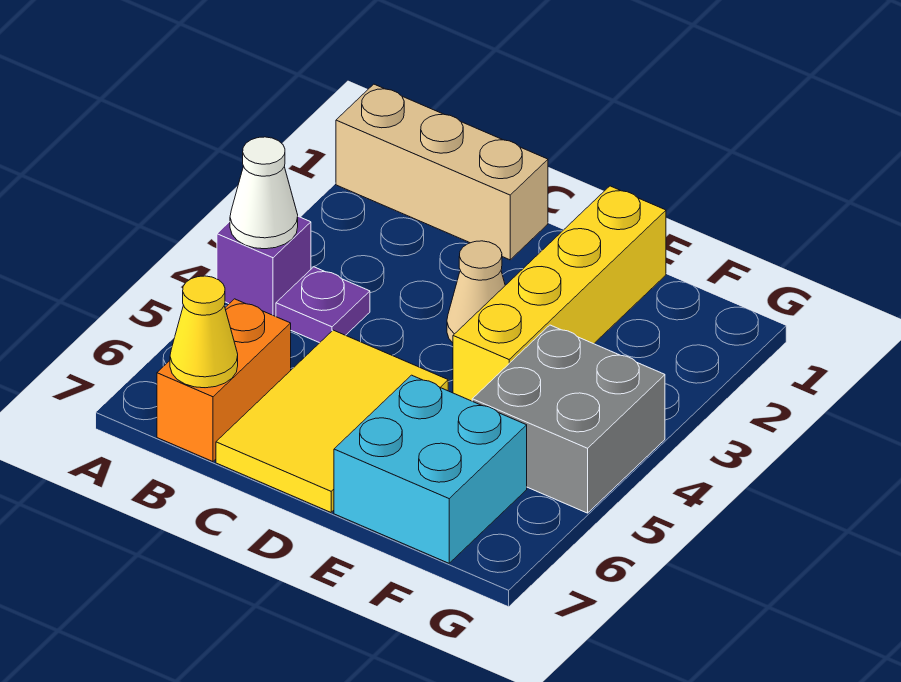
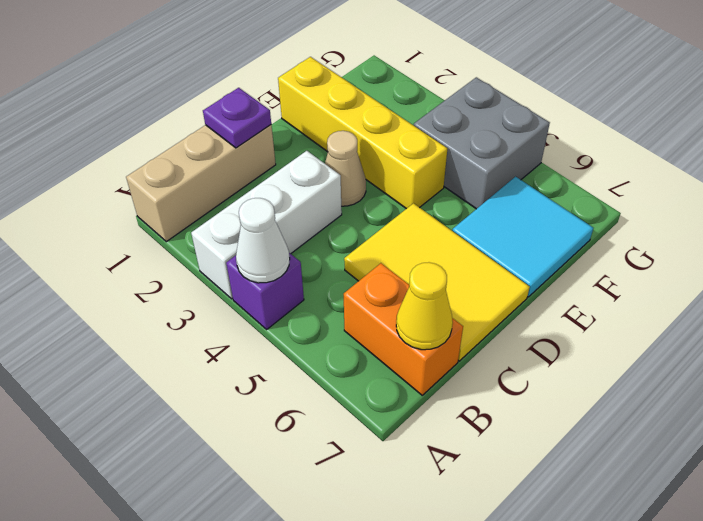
none -> white 1x3 brick [191,151,342,299]
purple 1x1 plate [276,267,370,343] -> purple 1x1 plate moved to [203,88,271,148]
cyan 2x2 brick [334,375,527,563] -> cyan 2x2 tile [452,177,593,297]

